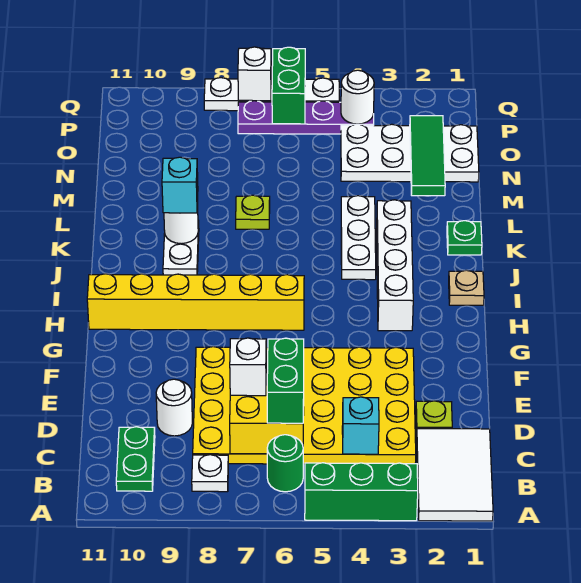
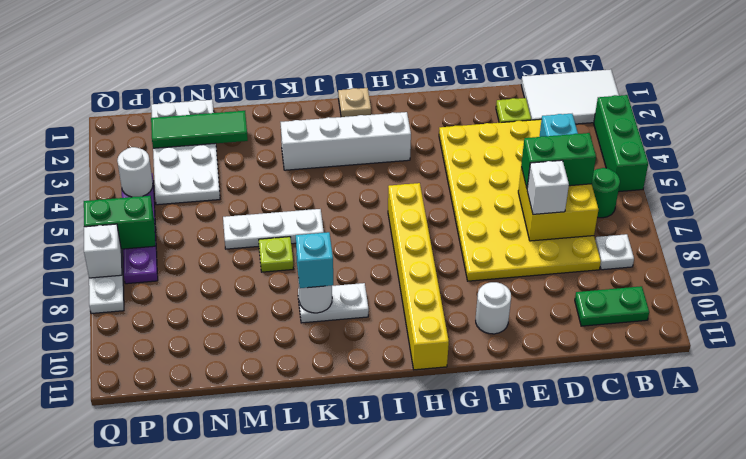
white 1x1 round brick [156,379,192,436] -> white 1x1 round brick moved to [476,282,511,334]
white 1x3 plate [341,196,376,280] -> white 1x3 plate moved to [223,209,324,249]
green 1x1 plate [447,221,482,255] -> none

